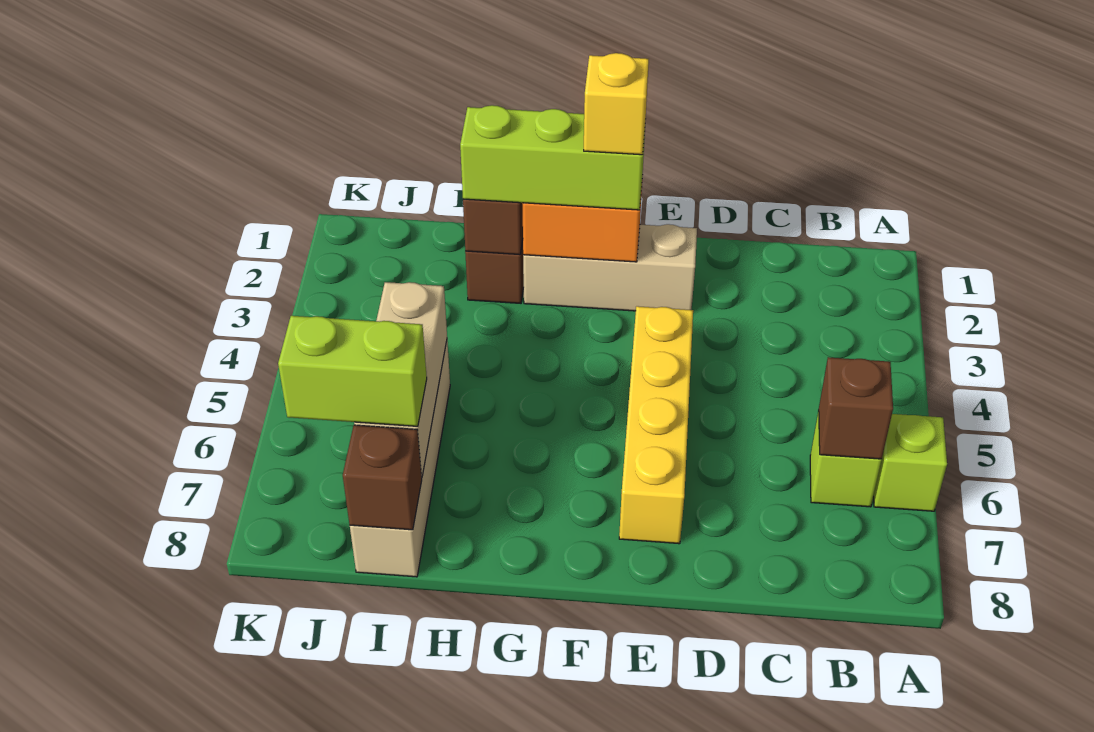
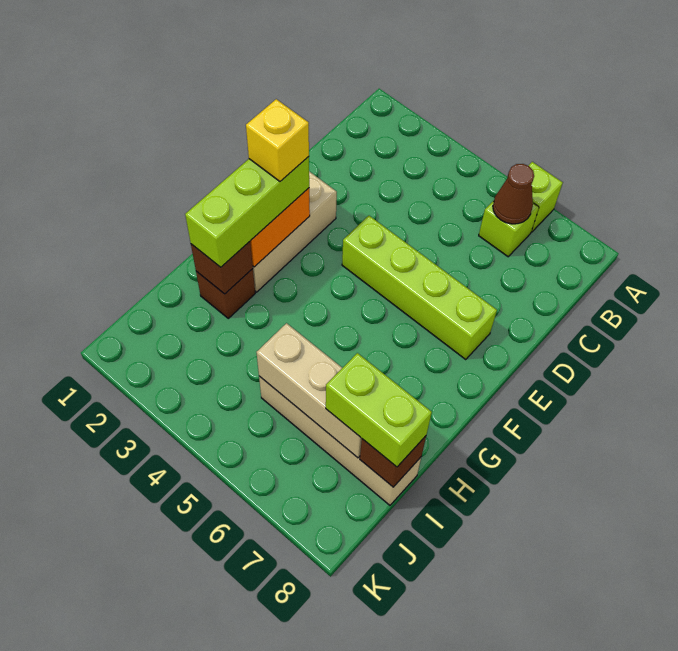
brown 1x1 brick [819,357,893,459] -> brown 1x1 cone [493,164,534,224]
yellow 1x4 brick [619,306,693,544] -> lime 1x4 brick [342,216,497,360]
lime 1x2 brick [278,316,427,426] -> lime 1x2 brick turned to [326,353,432,467]

